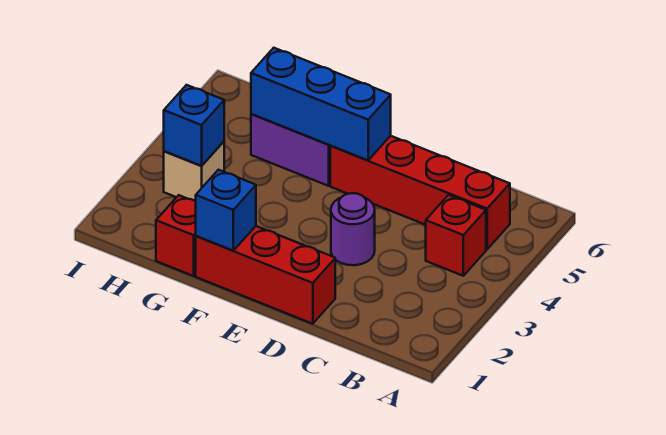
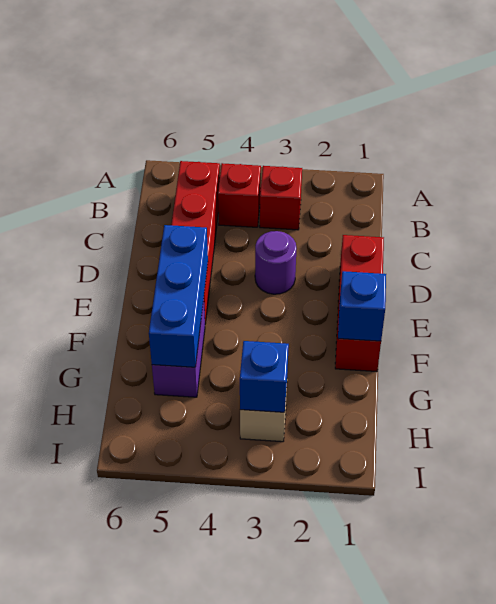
red 1x1 brick [156,195,196,276] -> red 1x1 brick moved to [260,166,302,230]

